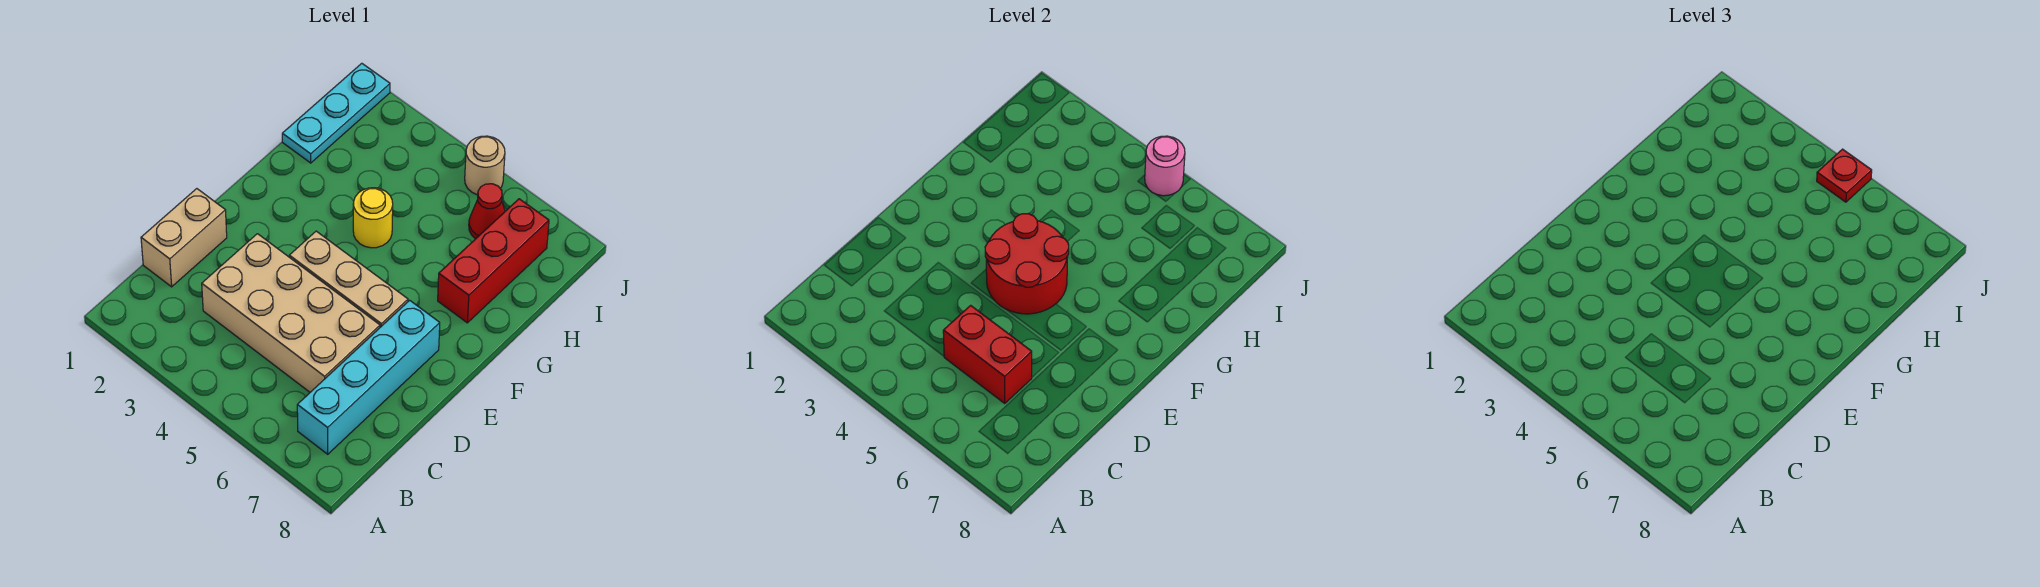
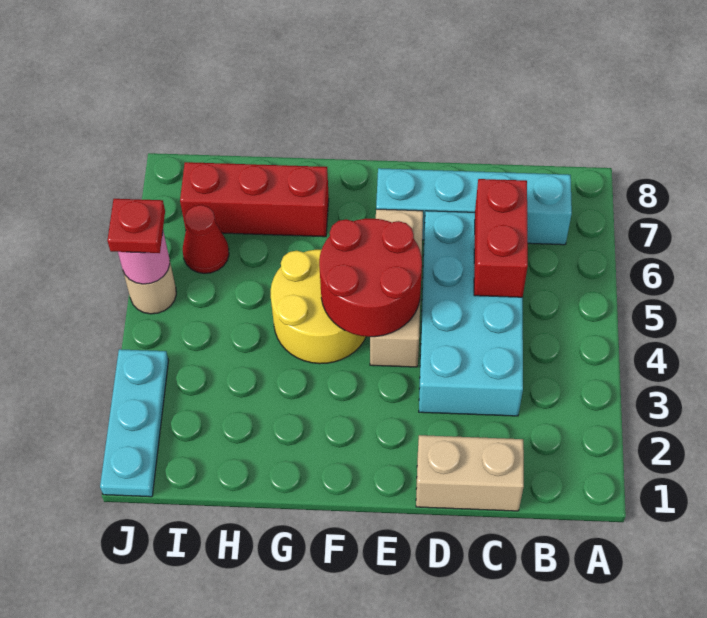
tan 2x4 brick [202,234,380,392] -> cyan 2x4 brick [419,211,523,416]
yellow 1x1 round brick [353,188,393,248] -> yellow 2x2 round brick [271,249,366,364]
cyan 1x3 plate [282,63,390,163] -> cyan 1x3 plate turned to [100,349,169,497]

